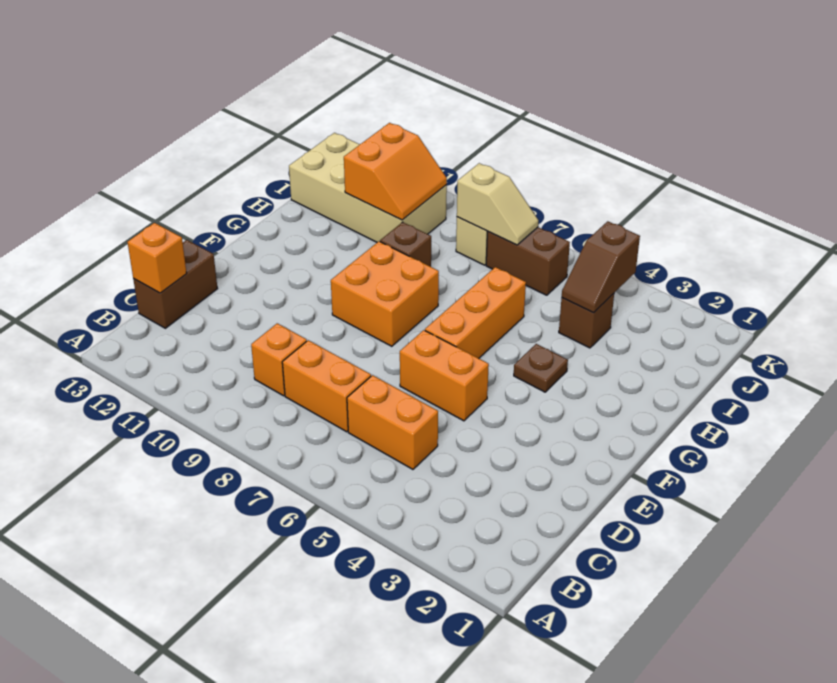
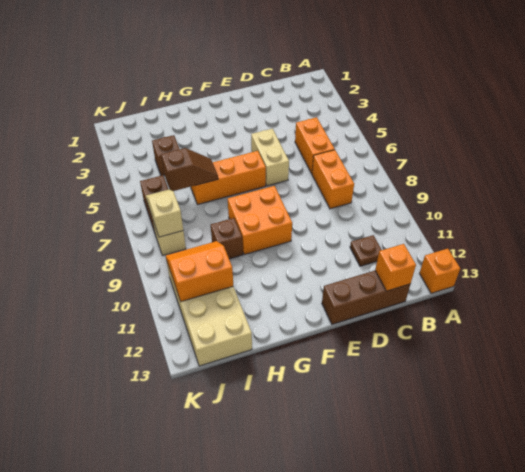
orange 1x1 brick [251,323,307,396] -> orange 1x1 brick moved to [420,249,460,293]
brown 1x2 brick [133,240,218,328] -> brown 1x3 brick [322,271,410,324]
orange 1x2 brick [400,330,489,421] -> tan 1x2 brick [251,129,289,186]
brown 1x1 plate [514,344,568,392] -> brown 1x1 plate moved to [350,235,382,266]
brown 1x2 slope [562,221,640,313] -> brown 1x2 slope moved to [161,148,218,191]

